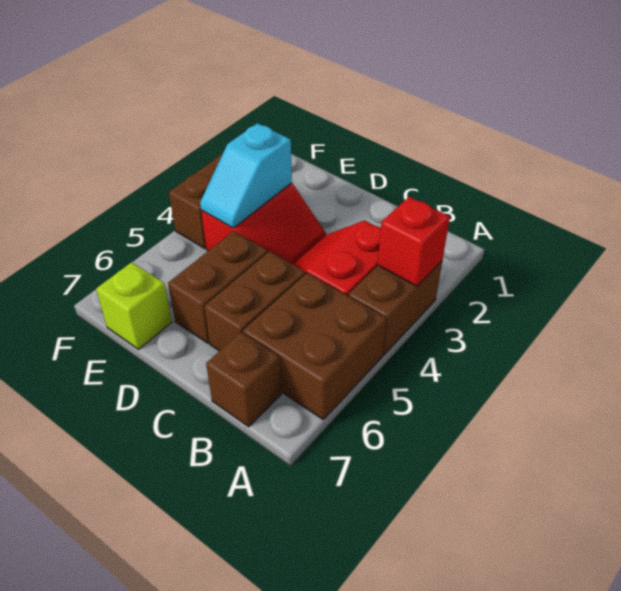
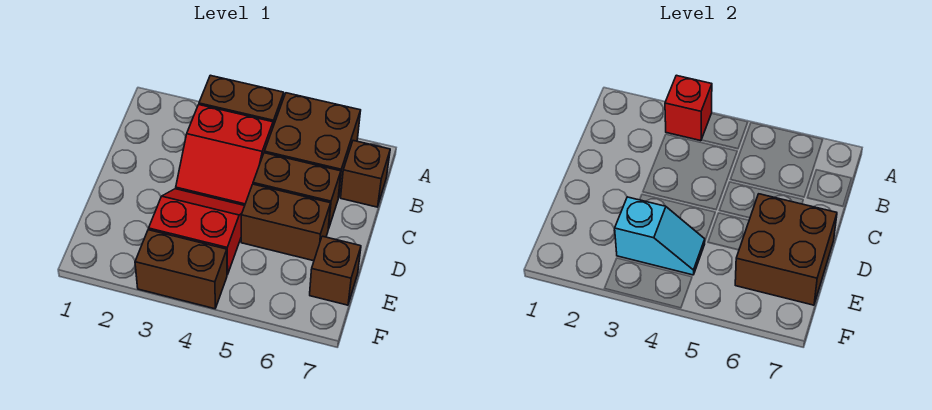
none -> brown 2x2 brick [735,194,837,305]
lime 1x1 brick [96,262,172,349] -> brown 1x1 brick [310,236,361,305]

